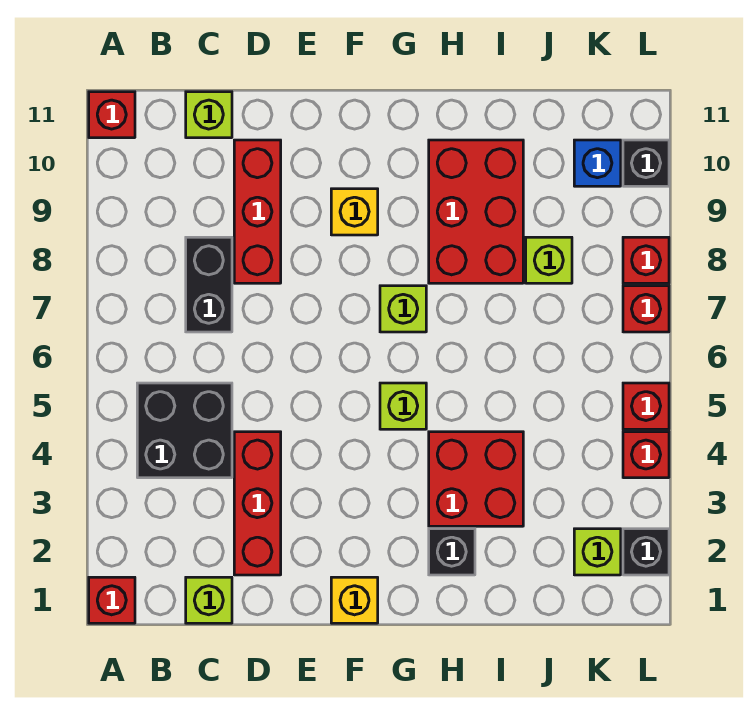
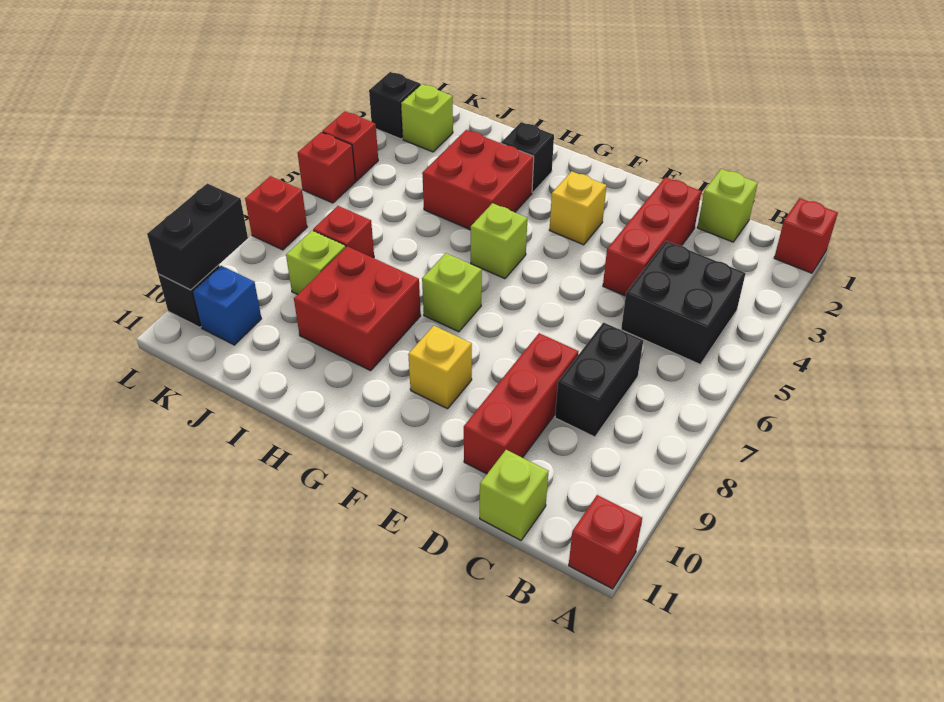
yellow 1x1 brick [331,577,378,623] -> yellow 1x1 brick moved to [549,171,607,245]
red 2x3 brick [429,140,523,283] -> red 2x2 brick [294,246,421,371]
red 1x1 brick [623,237,669,283] -> red 1x1 brick moved to [313,206,374,258]
none -> black 1x2 brick [147,183,248,290]

